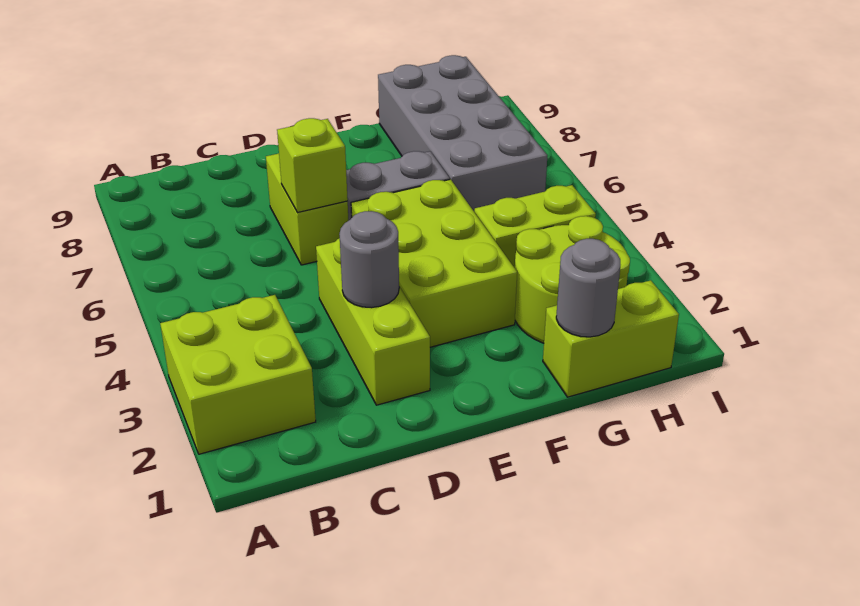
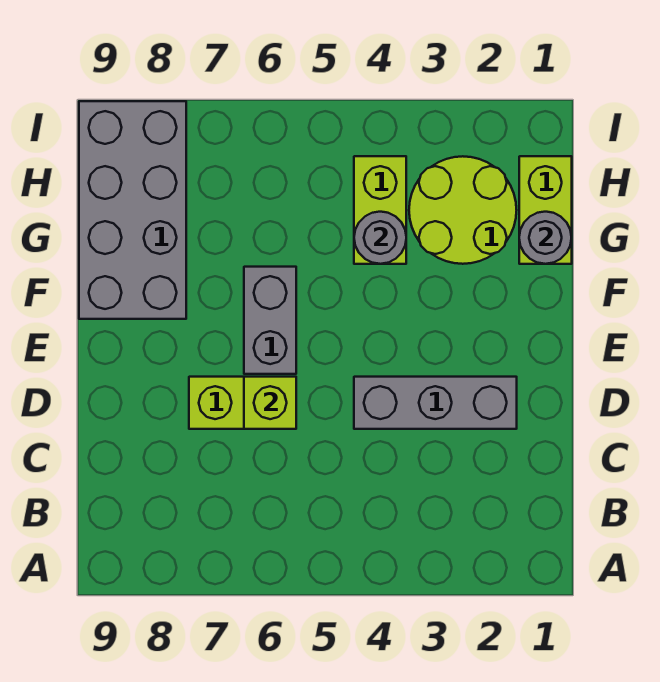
lime 2x2 brick [160,295,316,454] -> none
lime 1x3 brick [316,238,430,405] -> grey 1x3 brick [354,377,517,429]
grey 1x1 round brick [339,211,399,308] -> grey 1x1 round brick moved to [354,212,406,264]
lime 2x3 brick [351,179,517,347] -> none
grey 2x4 brick [378,55,547,211] -> grey 2x4 brick turned to [79,101,186,319]

